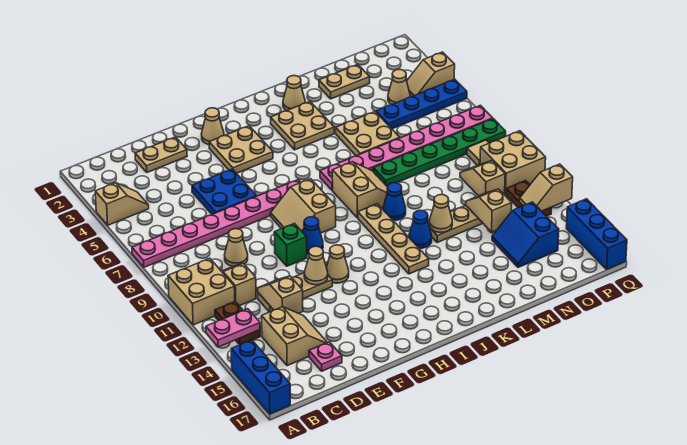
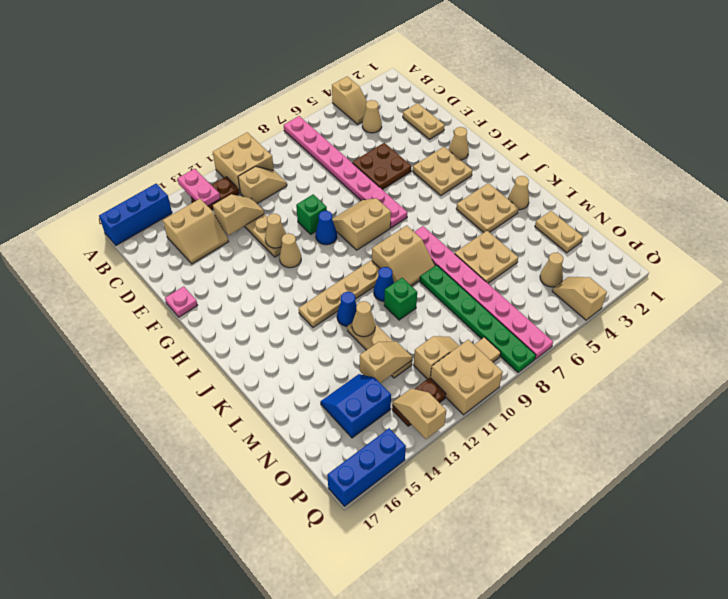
tan 1x1 cone [225,229,248,266] -> tan 1x1 cone moved to [362,100,382,133]
pink 1x1 plate [309,342,342,371] -> pink 1x1 plate moved to [165,286,198,317]
blue 2x2 plate [192,169,256,214] -> brown 2x2 plate [352,143,411,190]
none -> green 1x1 brick [384,278,417,320]
blue 1x4 plate [376,79,467,129] -> none

